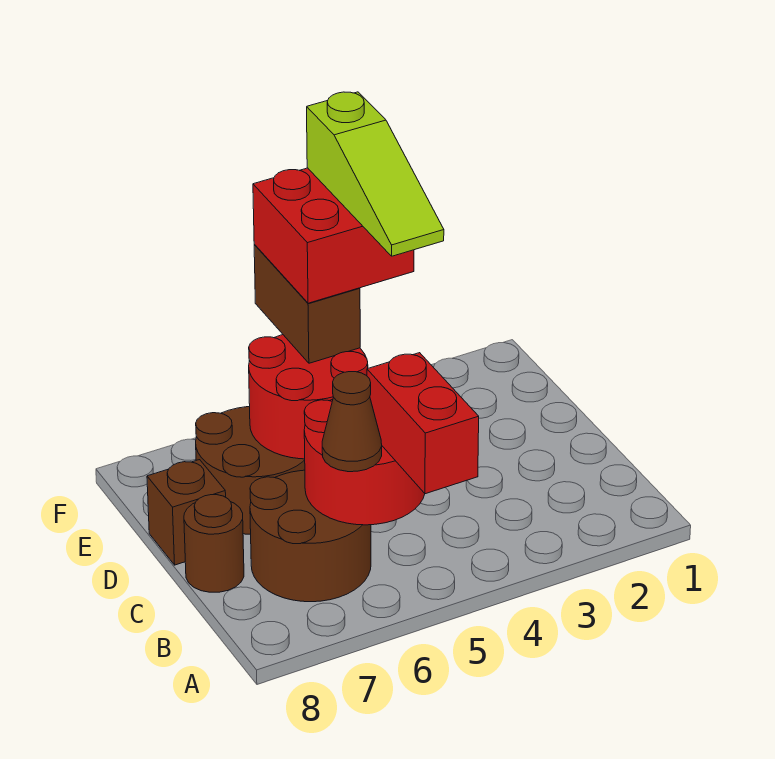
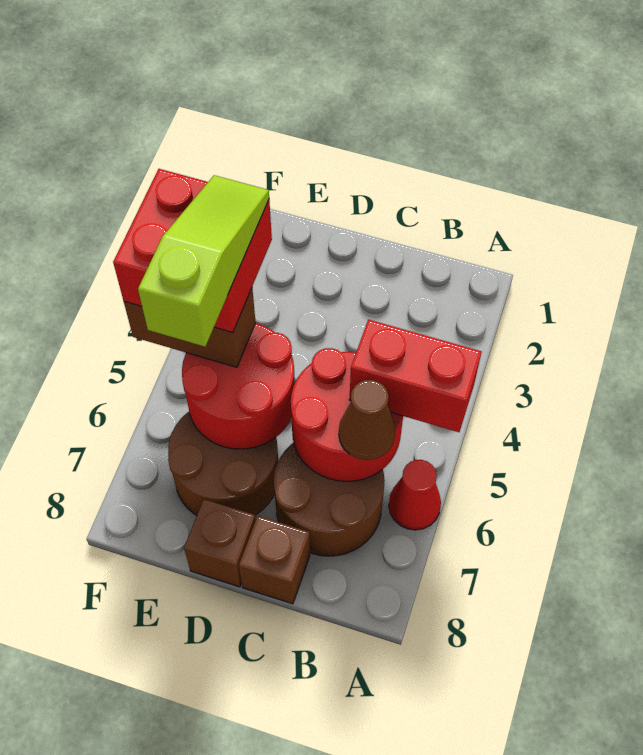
none -> red 1x1 cone [389,460,441,530]
brown 1x1 round brick [184,495,244,592] -> brown 1x1 brick [239,516,310,604]
lime 1x3 slope [307,92,444,256] -> lime 1x3 slope turned to [138,175,269,347]

